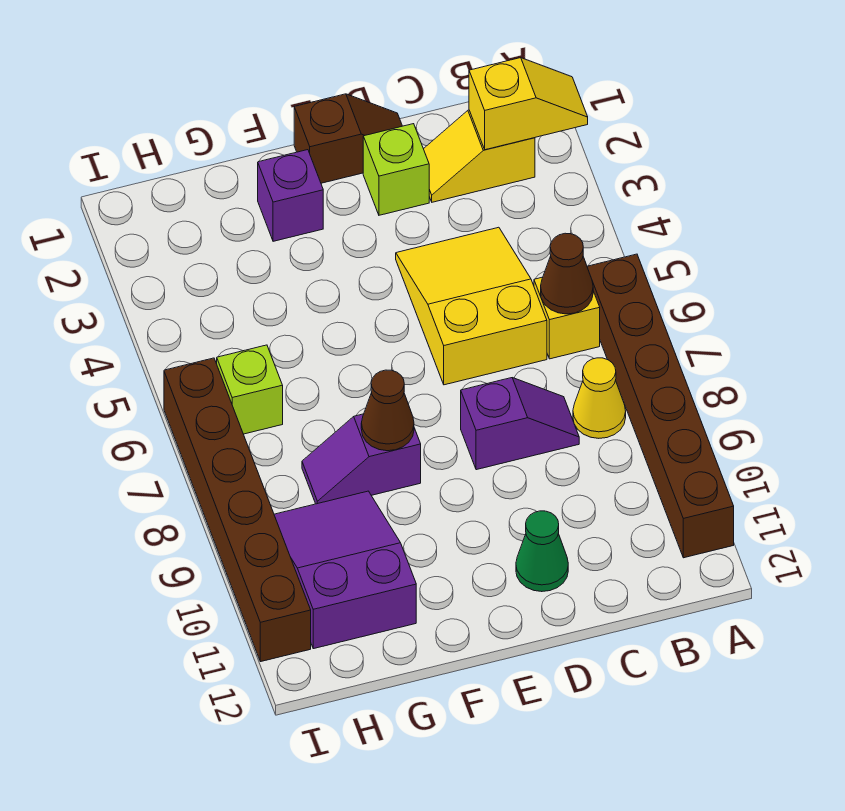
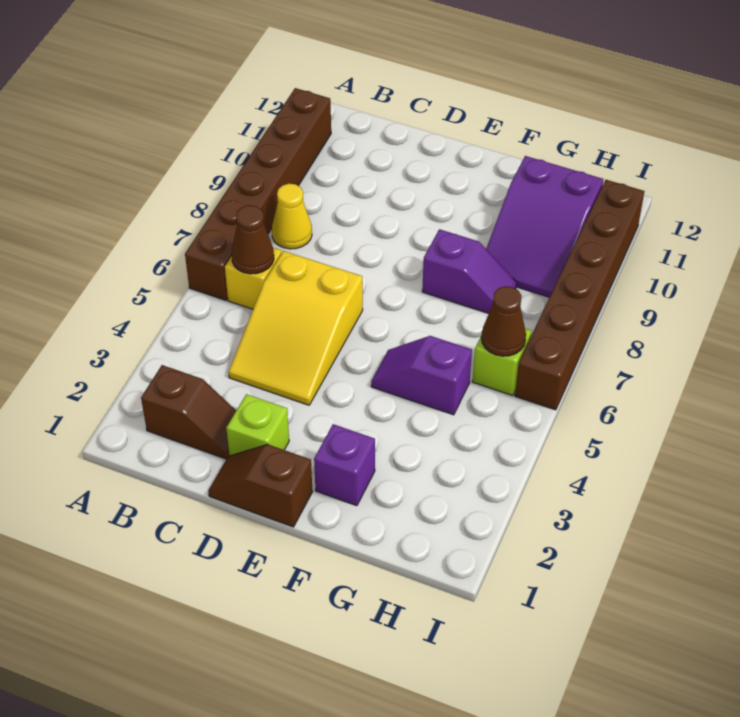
yellow 1x2 slope [469,58,588,150] -> none
yellow 1x2 slope [424,110,535,202] -> brown 1x2 slope [141,365,236,459]
purple 1x2 slope [461,378,579,470] -> purple 1x2 slope moved to [371,336,472,415]
green 1x1 cone [516,511,568,592] -> none
brown 1x1 cone [361,370,414,451] -> brown 1x1 cone moved to [481,286,526,356]

